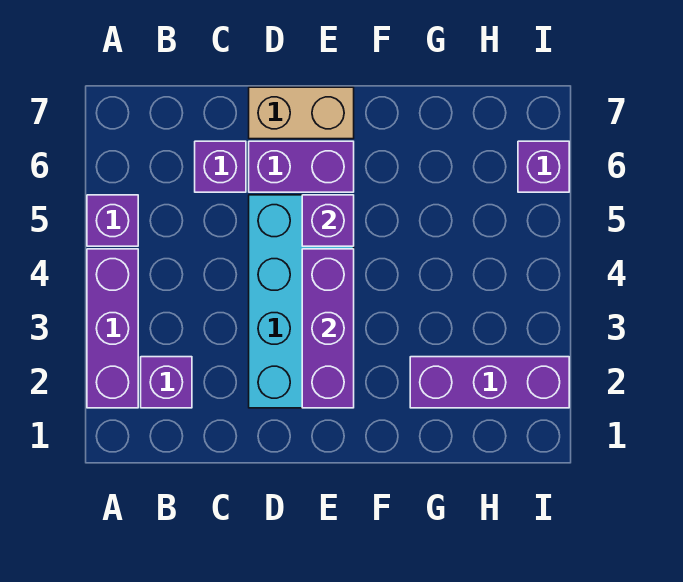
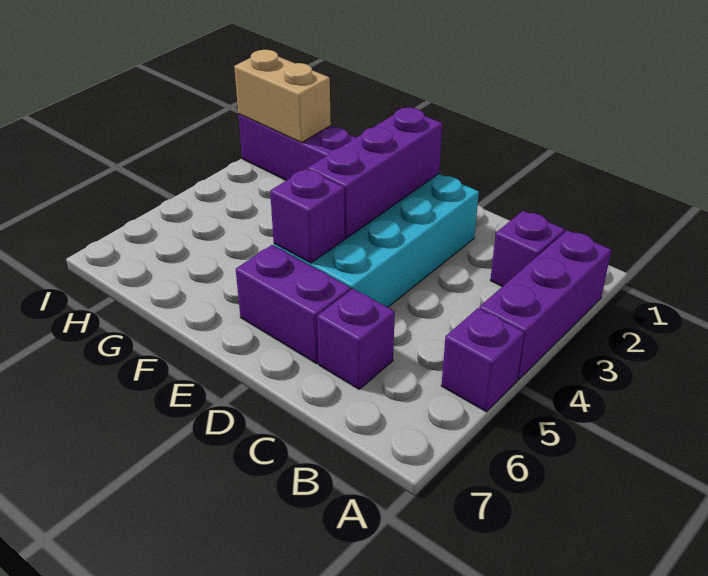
tan 1x2 brick [249,87,354,139] -> tan 1x2 brick moved to [234,50,331,143]
purple 1x1 brick [518,141,569,192] -> none

